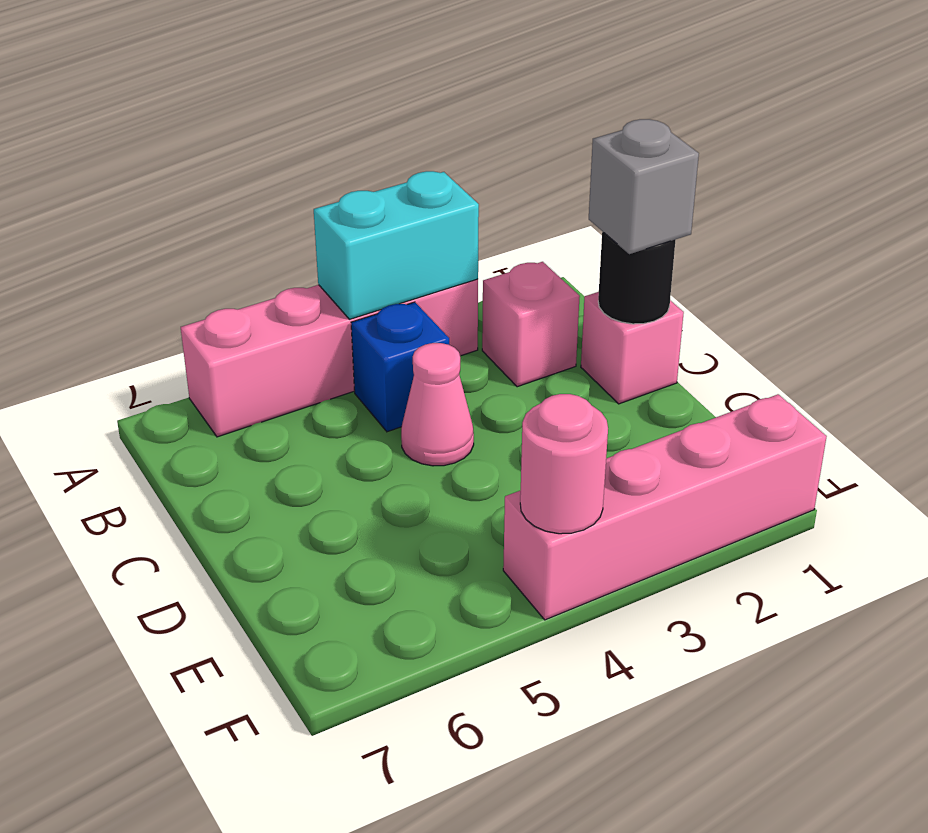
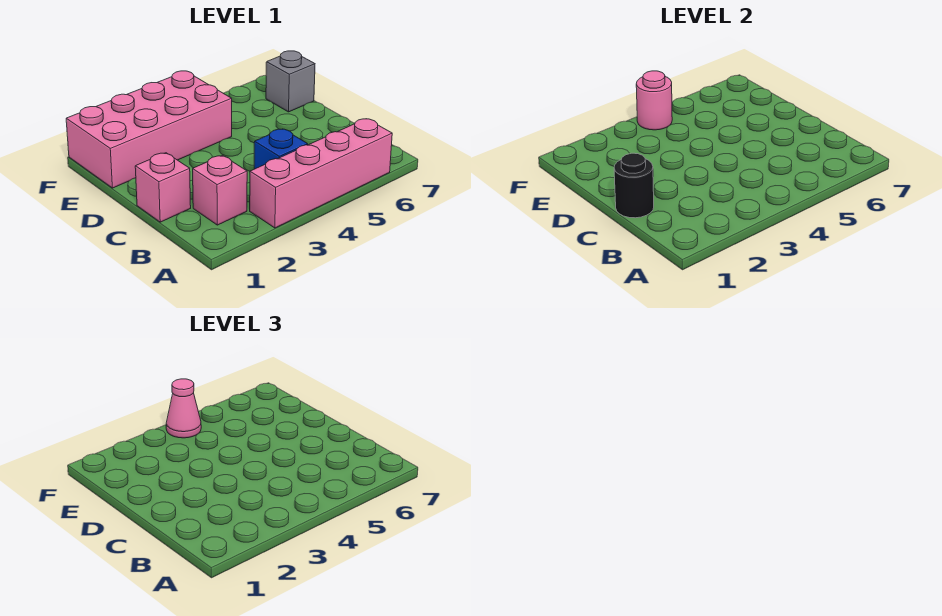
cyan 1x2 brick [314,171,479,319] -> none
grey 1x1 brick [589,119,699,254] -> grey 1x1 brick moved to [266,51,315,112]
pink 1x1 cone [401,343,474,466] -> pink 1x1 cone moved to [166,379,201,438]
pink 1x4 brick [503,394,827,620] -> pink 2x4 brick [66,71,232,188]

